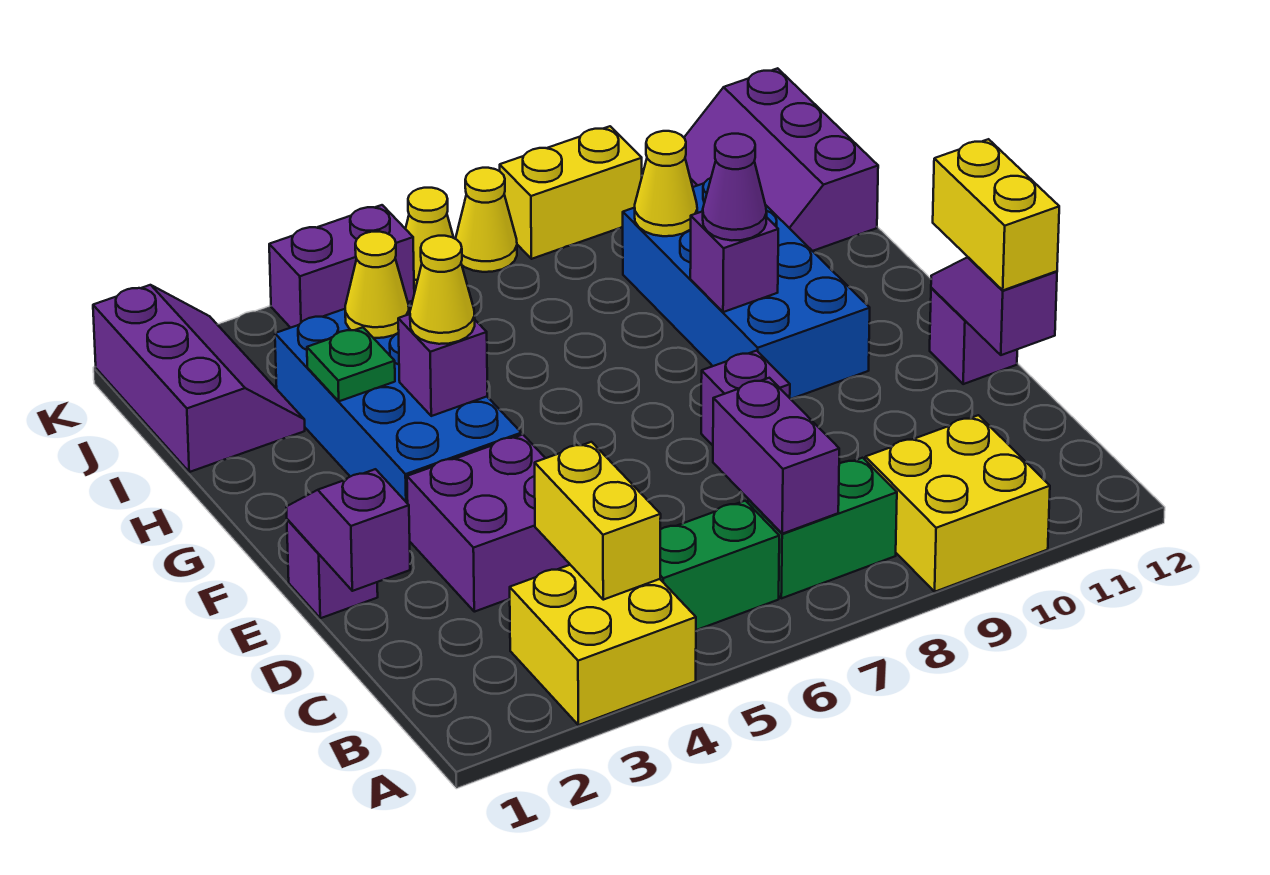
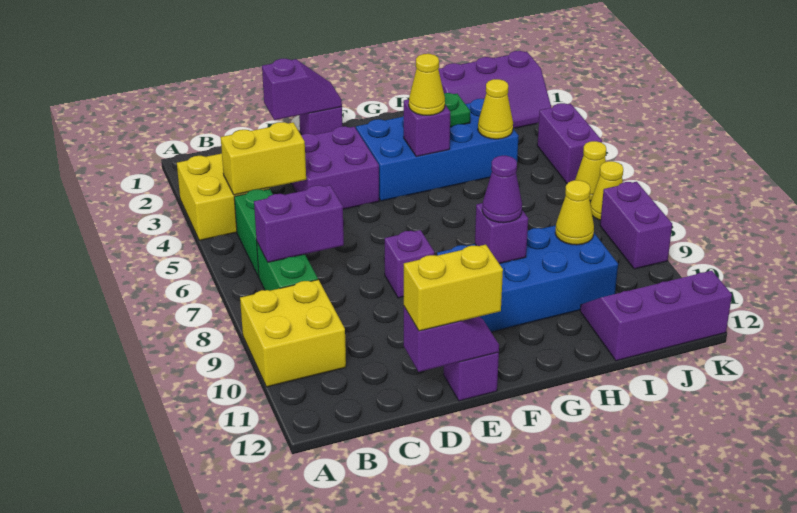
yellow 1x2 brick [500,126,642,259] -> purple 1x2 brick [600,182,672,269]

